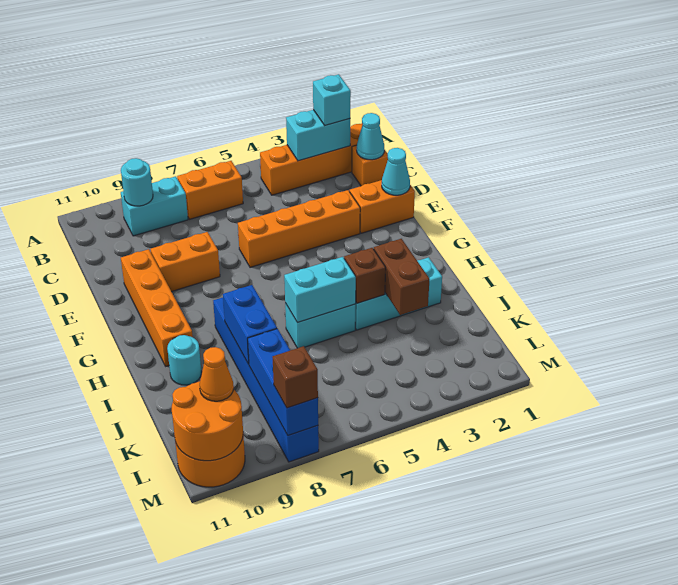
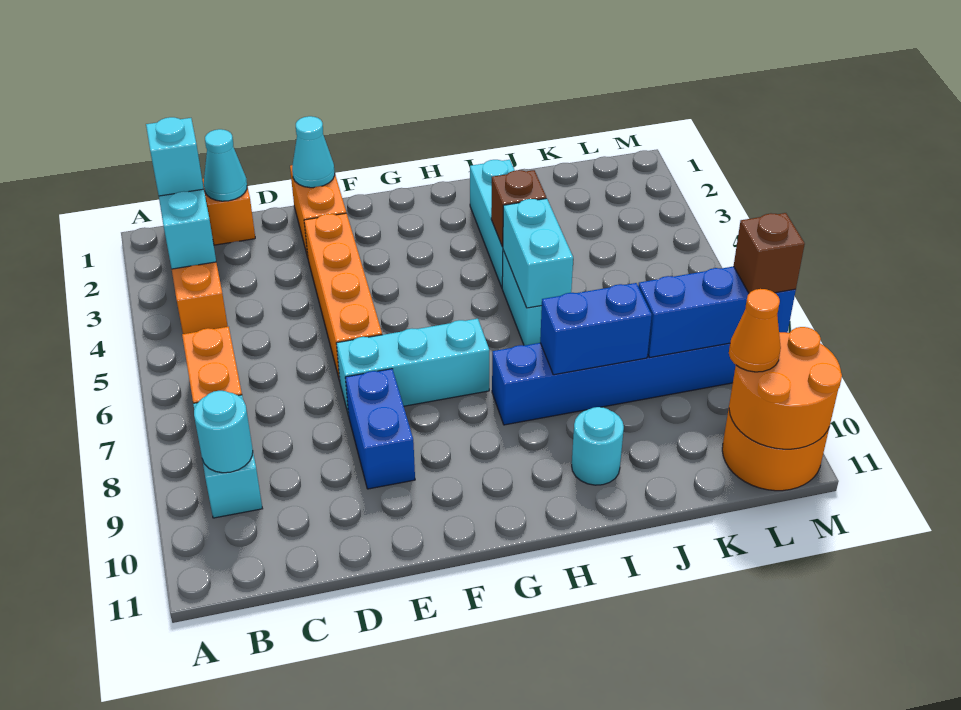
none -> cyan 1x3 brick [336,319,489,416]
orange 1x2 brick [151,232,220,292] -> blue 1x2 brick [345,369,415,489]
orange 1x4 brick [121,249,193,366] -> none
brown 1x2 brick [374,239,430,315] -> none

